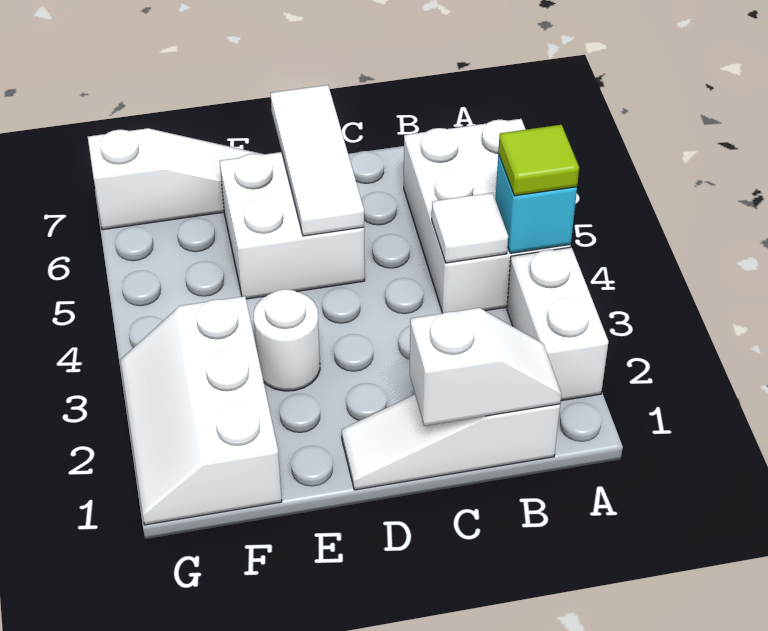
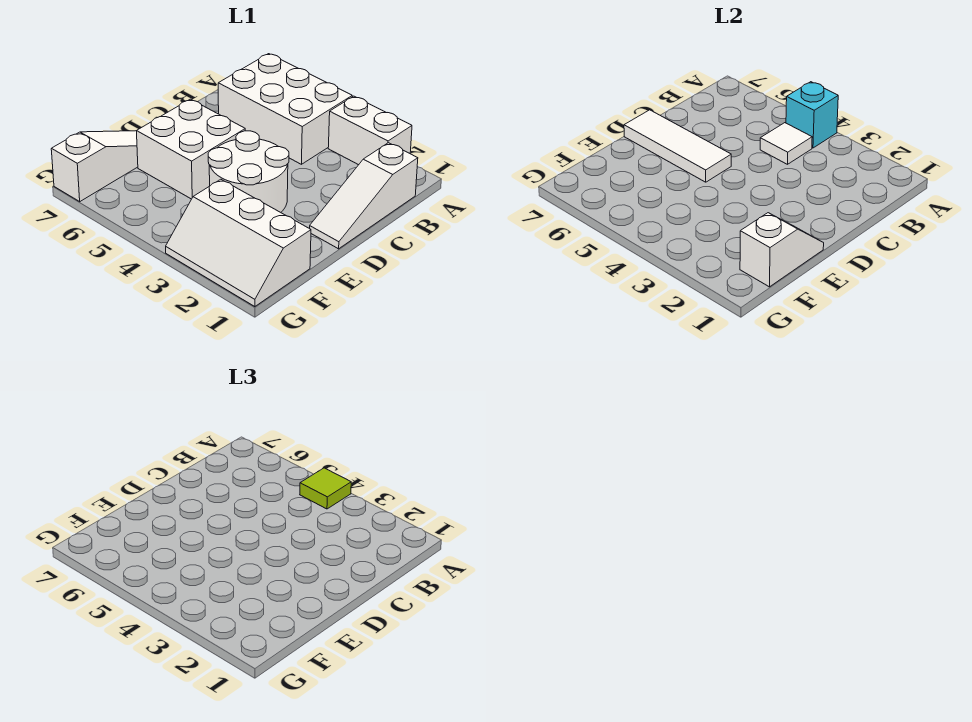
white 1x2 slope [410,308,561,426] -> white 1x2 slope moved to [740,213,824,287]
white 1x1 round brick [254,289,320,391] -> white 2x2 round brick [208,131,289,212]

